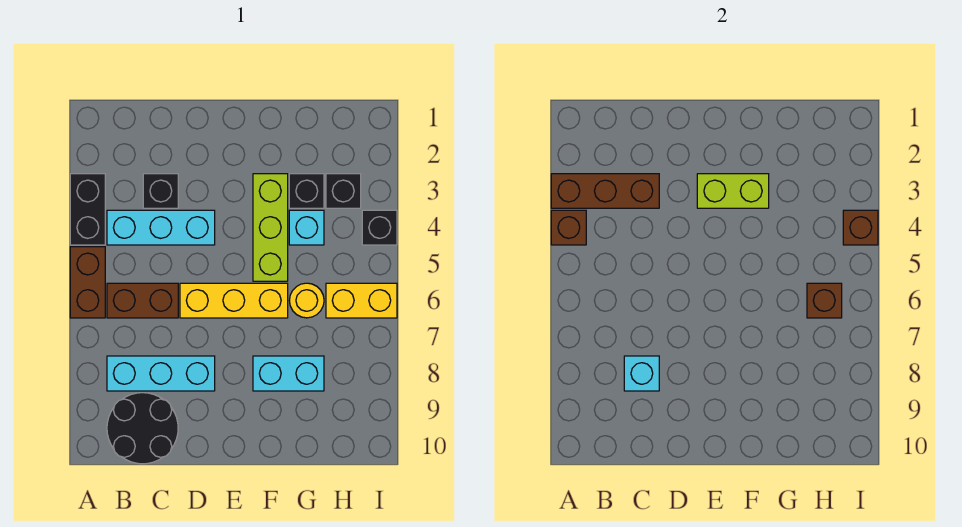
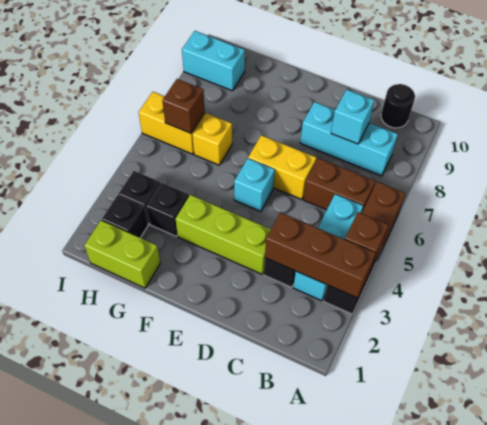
cyan 1x3 brick [107,210,215,245] -> cyan 1x3 brick turned to [293,194,363,301]
black 2x2 round brick [107,393,178,464] -> black 1x1 round brick [381,84,415,128]
yellow 1x3 brick [180,283,288,318] -> yellow 1x2 brick [248,135,317,199]
lime 1x2 brick [697,174,769,208] -> lime 1x2 brick moved to [84,221,160,288]
lime 1x3 brick [253,174,288,281] -> lime 1x3 brick turned to [176,195,271,274]
cyan 1x2 brick [253,356,324,391] -> cyan 1x2 brick moved to [182,31,245,91]
cyan 1x1 brick [289,210,324,245] -> cyan 1x1 brick moved to [234,159,275,212]
yellow 1x1 round brick [289,283,324,318] -> yellow 1x1 brick [193,113,232,165]
black 1x1 brick [362,210,397,245] -> black 1x1 brick moved to [102,195,148,238]
brown 1x1 brick [843,210,878,245] -> none

